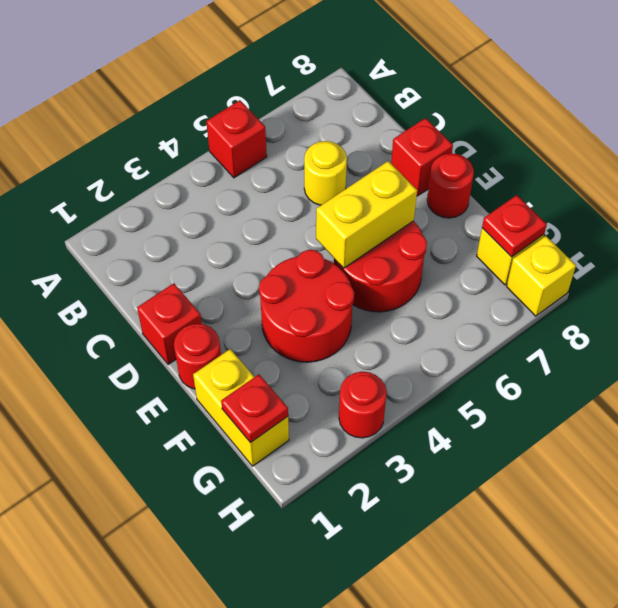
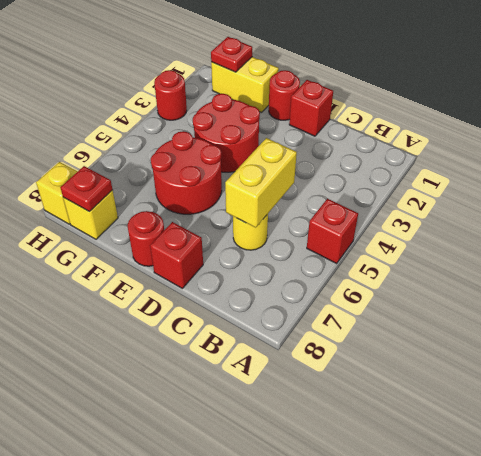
yellow 1x2 brick [316,161,417,268] -> yellow 1x2 brick moved to [225,138,297,228]

